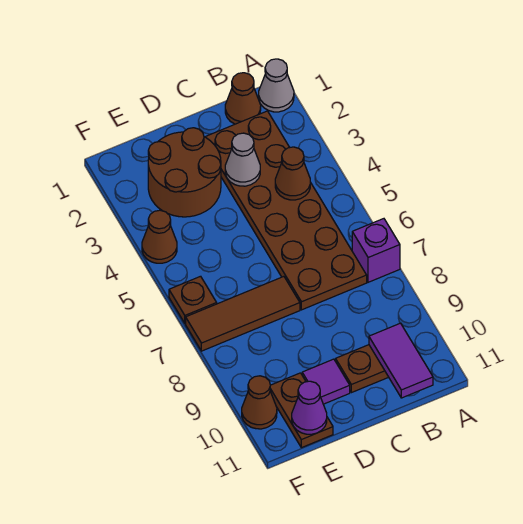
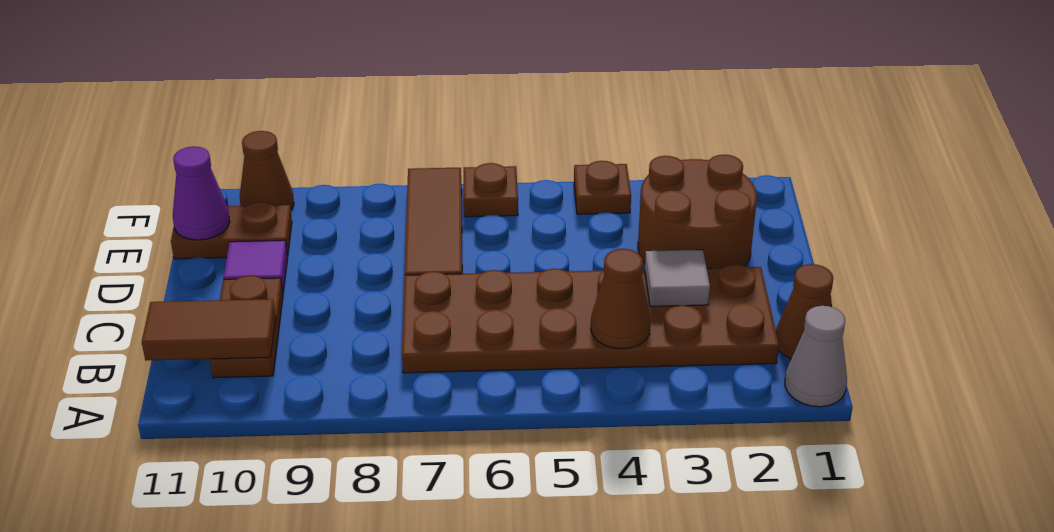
purple 1x1 brick [352,219,400,282] -> none
purple 1x2 tile [369,323,433,398] -> brown 1x2 tile [142,299,276,361]
grey 1x1 cone [225,133,260,186] -> grey 1x1 tile [645,250,710,306]
brown 1x1 cone [142,210,177,263] -> brown 1x1 plate [574,161,631,214]

